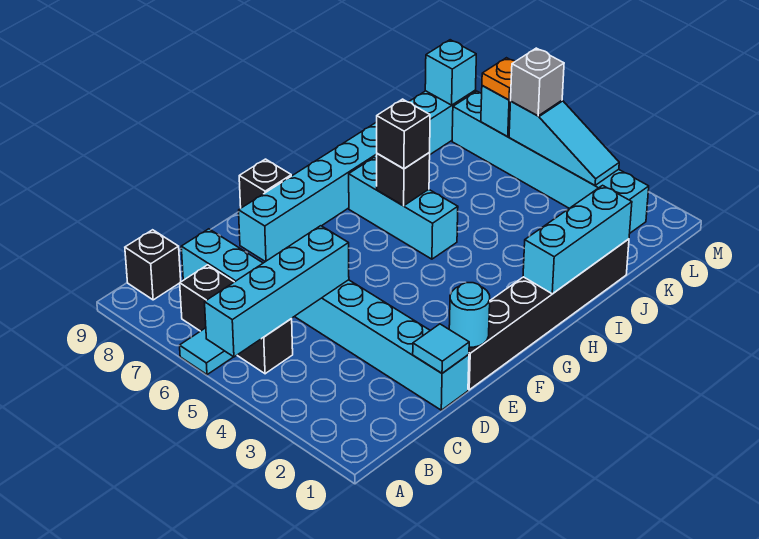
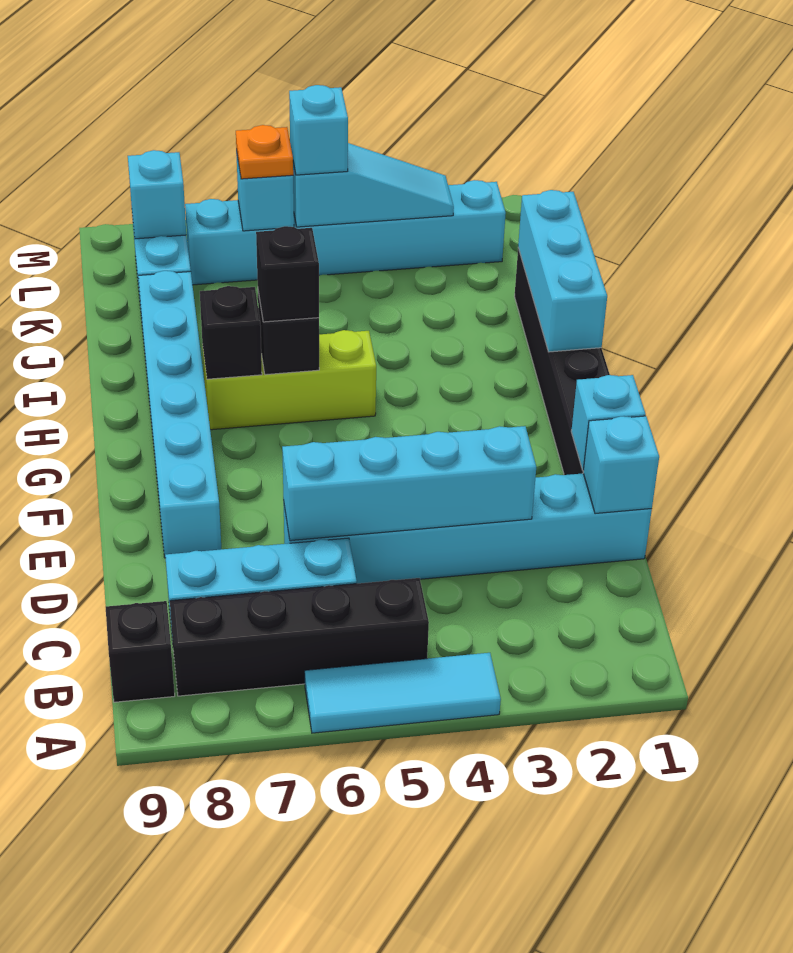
cyan 1x4 brick [205,226,349,357] -> cyan 1x4 brick turned to [282,426,536,541]
cyan 1x1 tile [180,328,233,375] -> cyan 1x3 tile [305,653,501,733]
black 1x3 brick [180,265,293,374] -> black 1x4 brick [170,578,429,696]
cyan 1x1 tile [413,324,469,373] -> cyan 1x1 brick [583,416,659,514]
cyan 1x1 round brick [449,283,490,347] -> cyan 1x1 brick [571,375,646,471]
black 1x1 brick [239,159,291,208] -> black 1x1 brick moved to [200,286,262,379]
cyan 1x3 brick [349,158,458,259] -> lime 1x3 brick [203,330,376,430]
grey 1x1 brick [510,48,564,116] -> cyan 1x1 brick [289,85,348,175]

